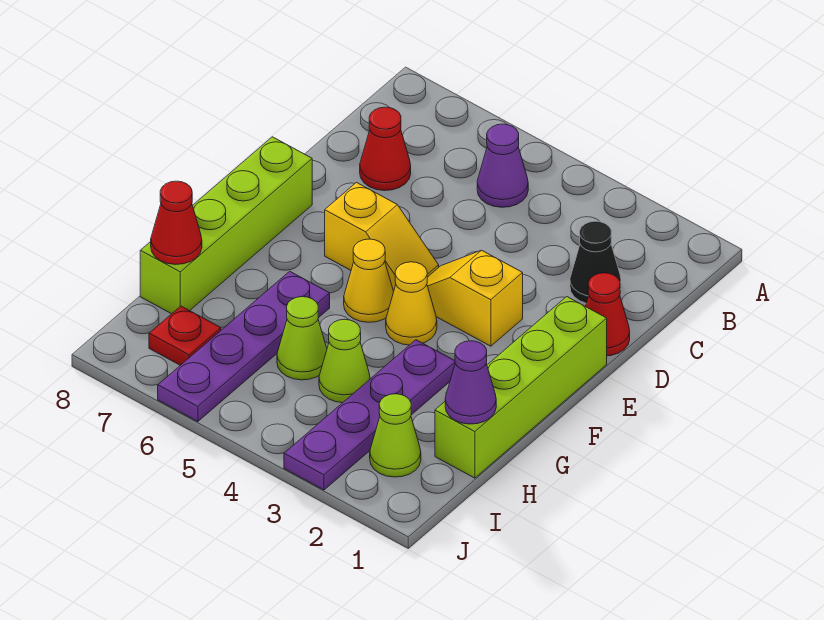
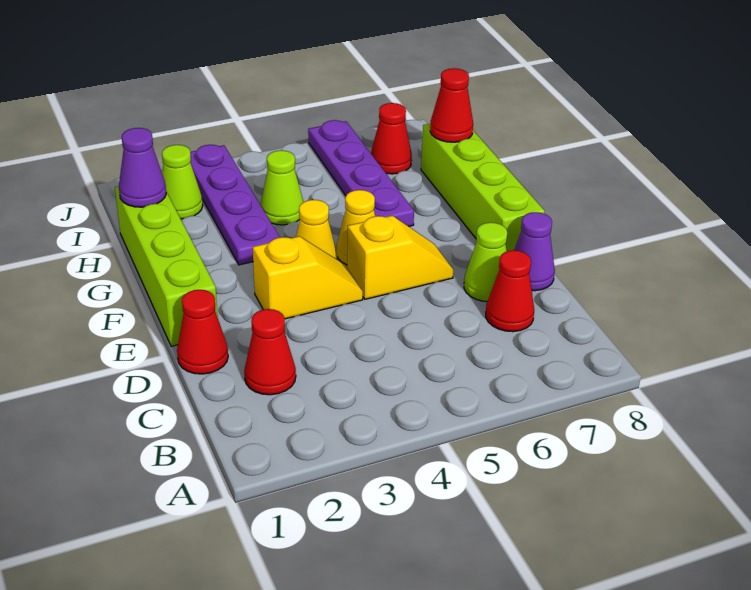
purple 1x1 cone [477,124,528,207] -> purple 1x1 cone moved to [514,212,555,291]
black 1x1 cone [570,221,621,303] -> red 1x1 cone [244,309,296,395]
yellow 1x2 slope [325,183,439,291] -> yellow 1x2 slope turned to [347,216,453,299]
lime 1x1 cone [277,297,327,380] -> lime 1x1 cone moved to [464,222,507,302]
red 1x1 plate [149,306,221,365] -> red 1x1 cone [371,103,412,174]

